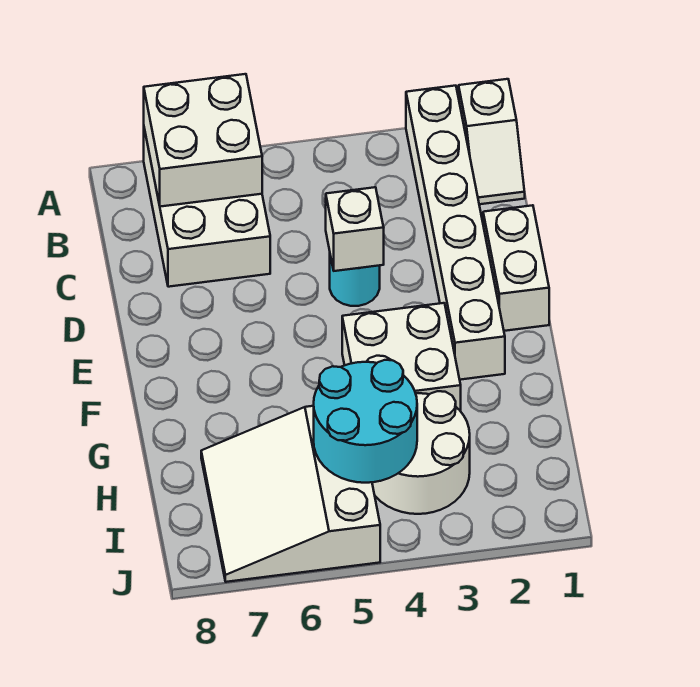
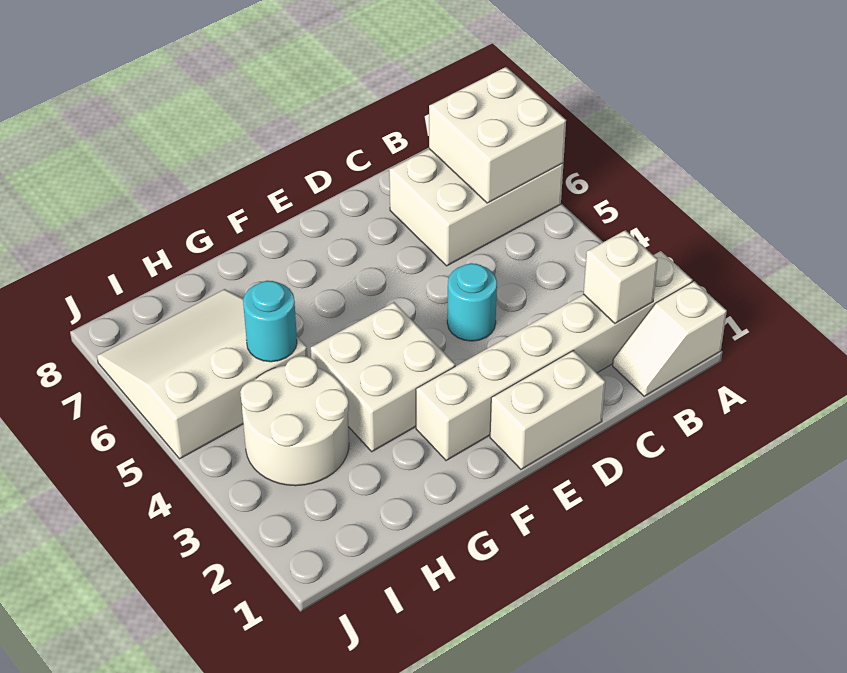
white 1x1 brick [326,187,384,271] -> white 1x1 brick moved to [583,230,658,324]
cyan 2x2 round brick [314,360,417,483] -> cyan 1x1 round brick [243,281,297,362]

